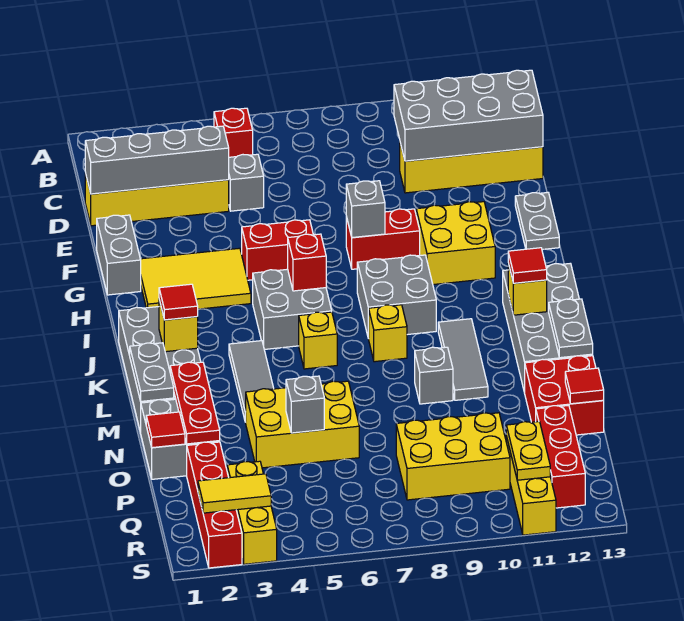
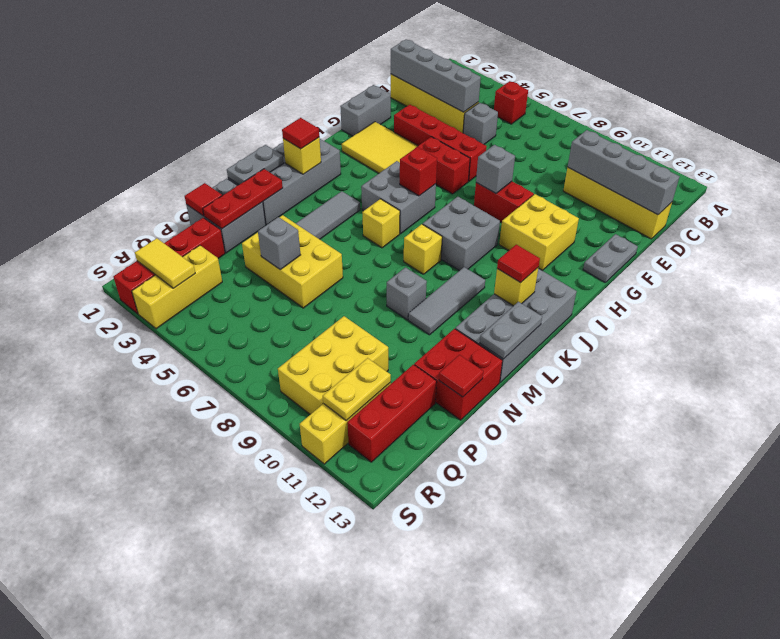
grey 2x4 brick [394,70,543,161] -> grey 1x4 brick [568,130,680,215]
none -> red 1x4 brick [394,105,487,181]
yellow 2x3 brick [396,413,510,500] -> yellow 2x3 brick turned to [278,316,388,414]

